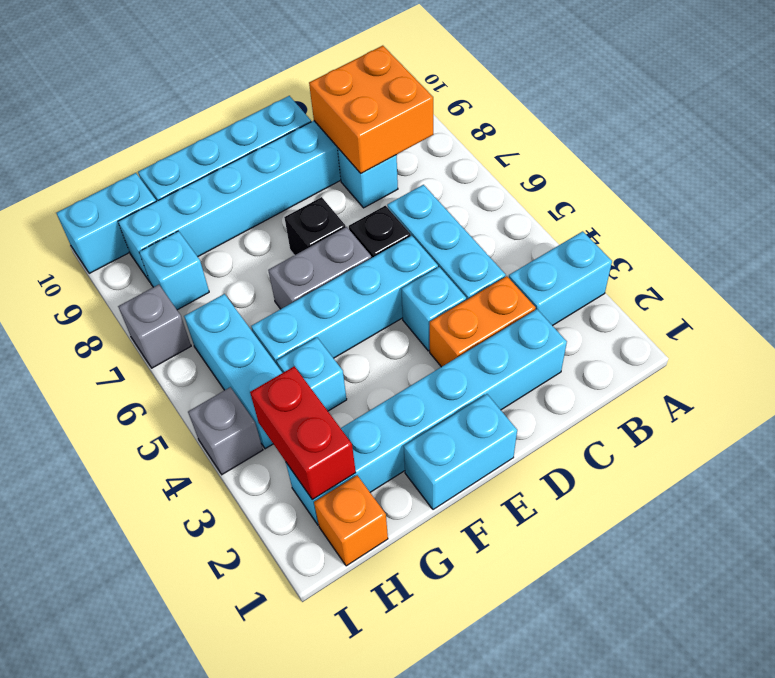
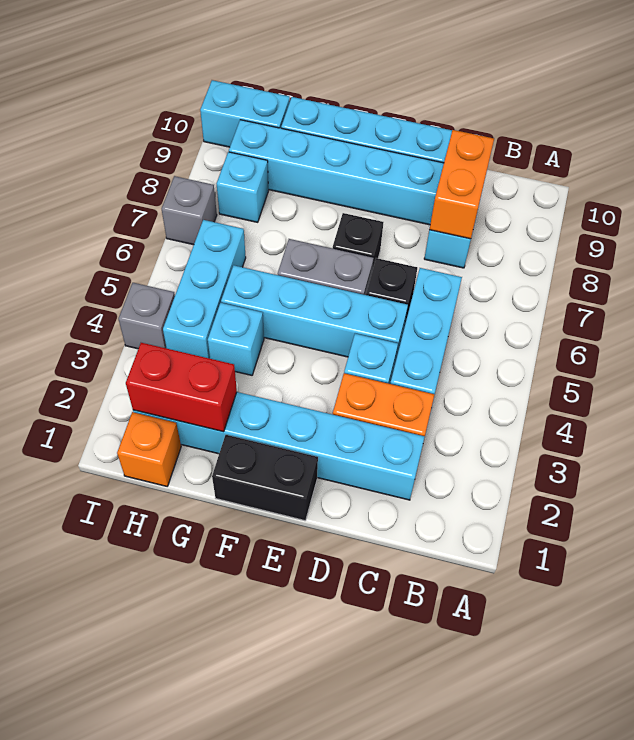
cyan 1x2 brick [509,231,612,326] -> none
orange 2x2 brick [309,46,433,173] -> orange 1x2 brick [429,130,494,239]
cyan 1x2 brick [404,394,517,510] -> black 1x2 brick [212,435,318,521]
red 1x2 brick [250,366,356,500] -> red 1x2 brick turned to [126,343,237,432]

